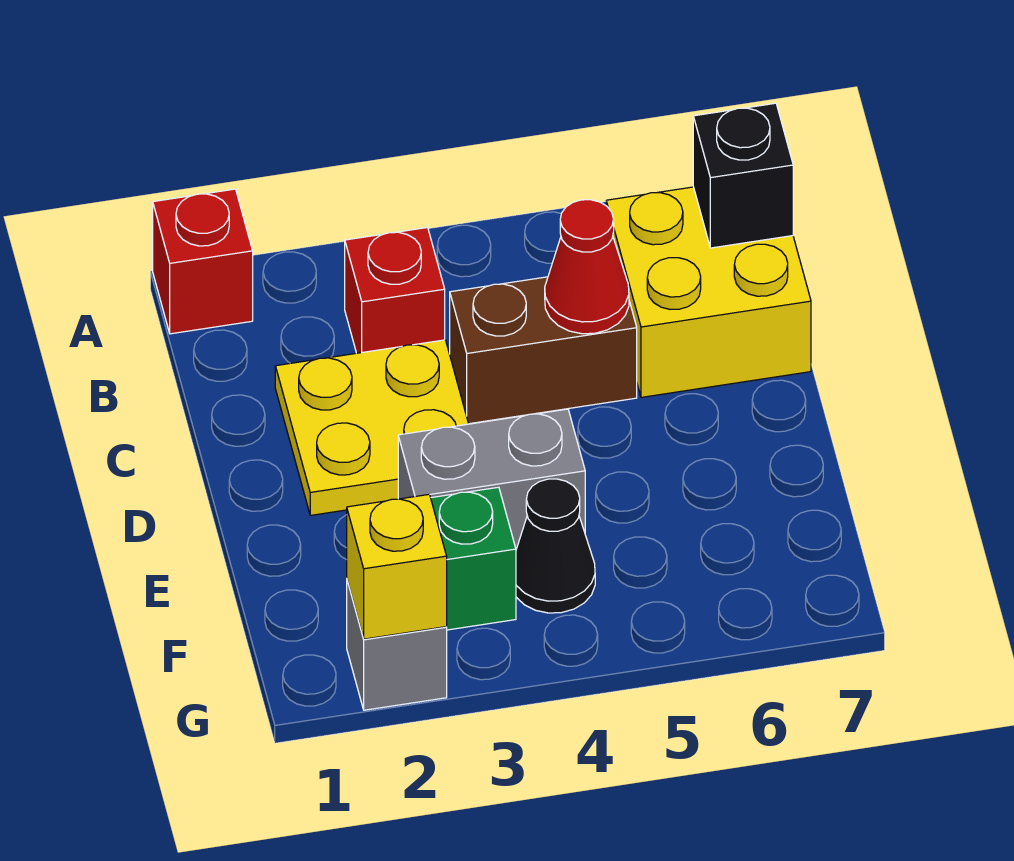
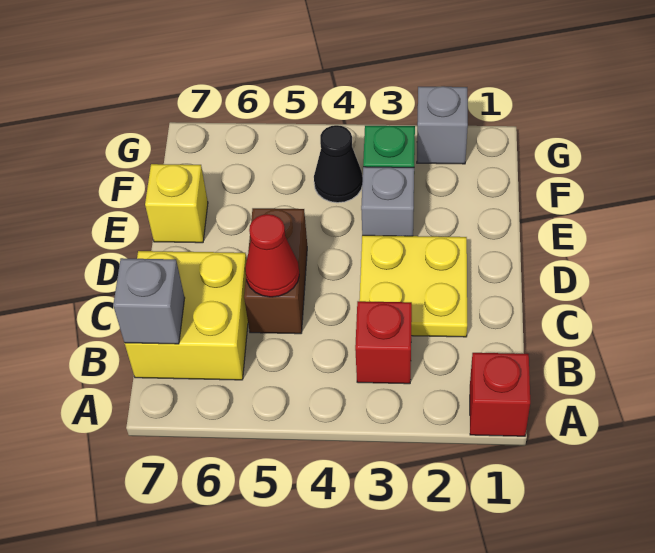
black 1x1 brick [693,103,793,248] -> grey 1x1 brick [113,258,185,344]
brown 1x2 brick [450,277,637,424] -> brown 1x2 brick turned to [244,208,307,334]
grey 1x2 brick [398,409,585,549] -> grey 1x1 brick [361,167,414,236]
yellow 1x1 brick [347,494,447,639] -> yellow 1x1 brick moved to [145,164,208,243]

